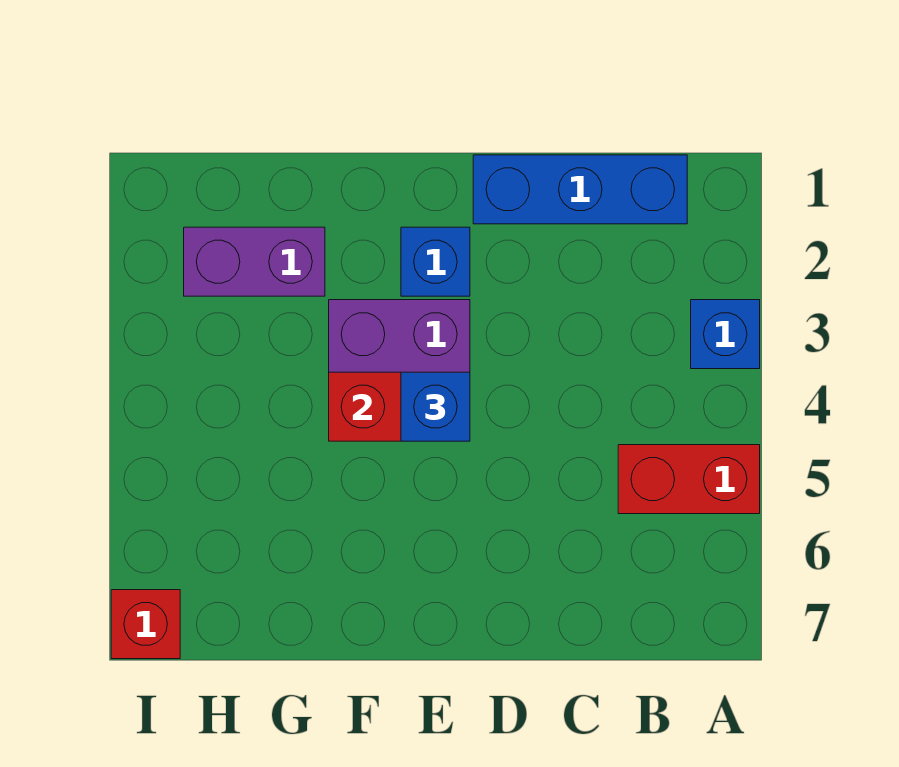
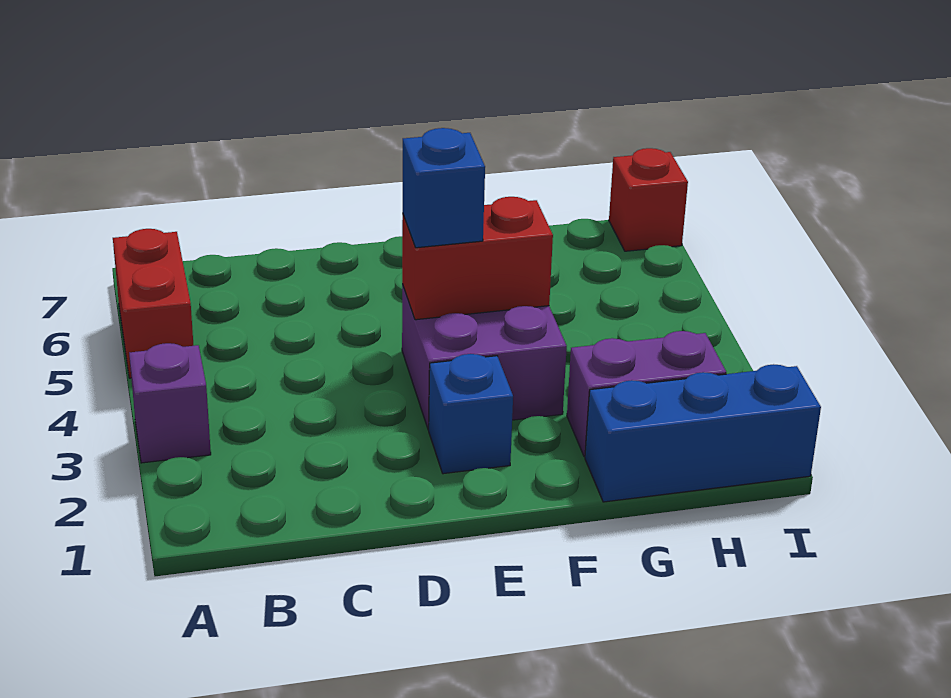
blue 1x1 brick [691,300,760,369] -> purple 1x1 brick [129,343,211,463]
red 1x2 brick [618,445,760,514] -> red 1x2 brick turned to [113,229,194,378]
blue 1x3 brick [473,155,687,224] -> blue 1x3 brick moved to [585,364,821,502]

